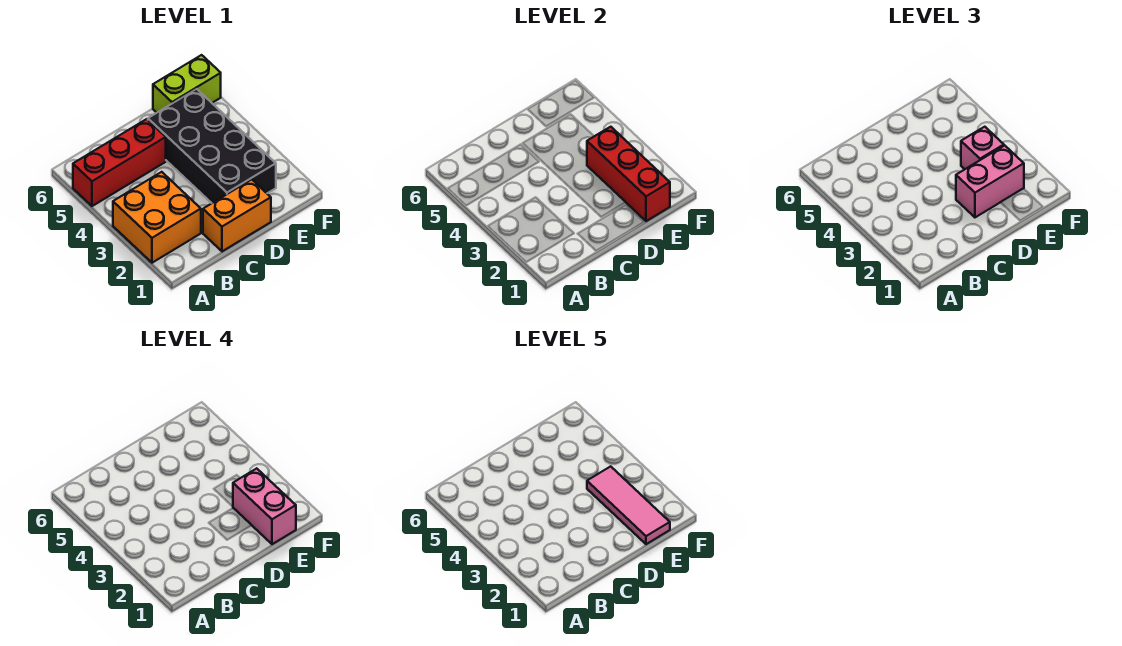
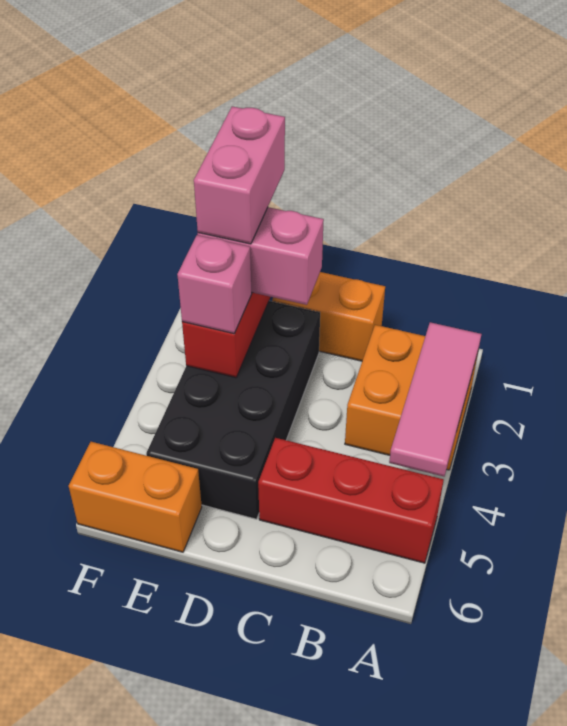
pink 1x3 tile [587,466,670,544] -> pink 1x3 tile moved to [389,322,481,476]
lime 1x2 brick [153,55,221,113] -> orange 1x2 brick [69,442,202,552]

